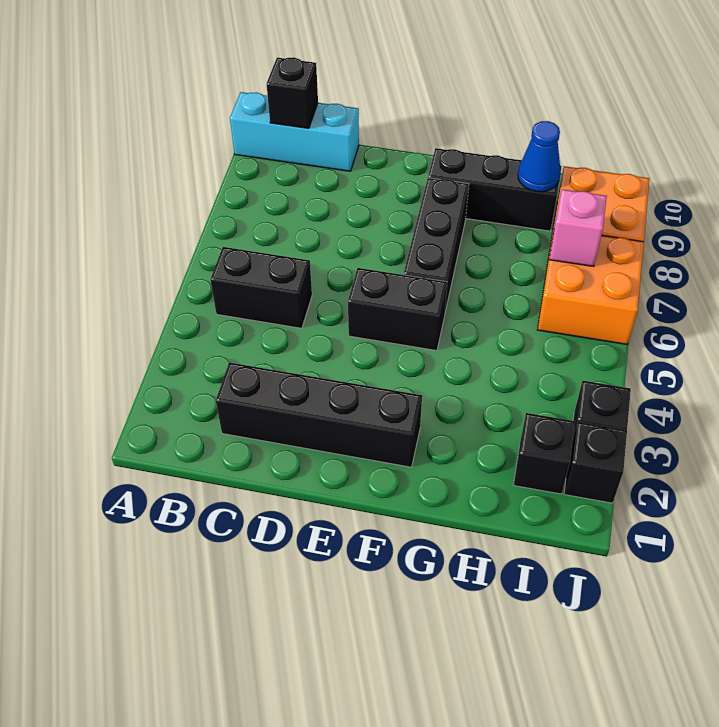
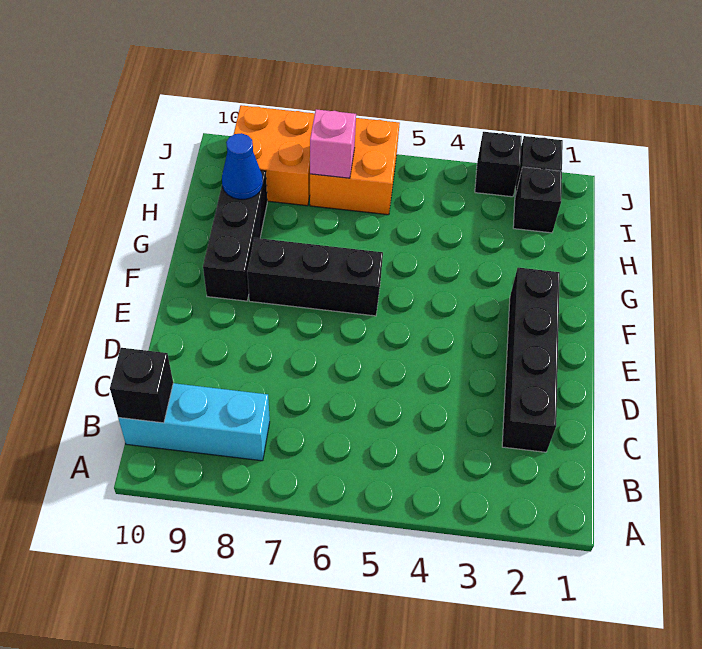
cyan 1x3 brick [230,92,359,171] -> cyan 1x3 brick turned to [118,383,270,461]
black 1x2 brick [210,247,312,328] -> none
black 1x2 brick [348,268,447,351] -> none

